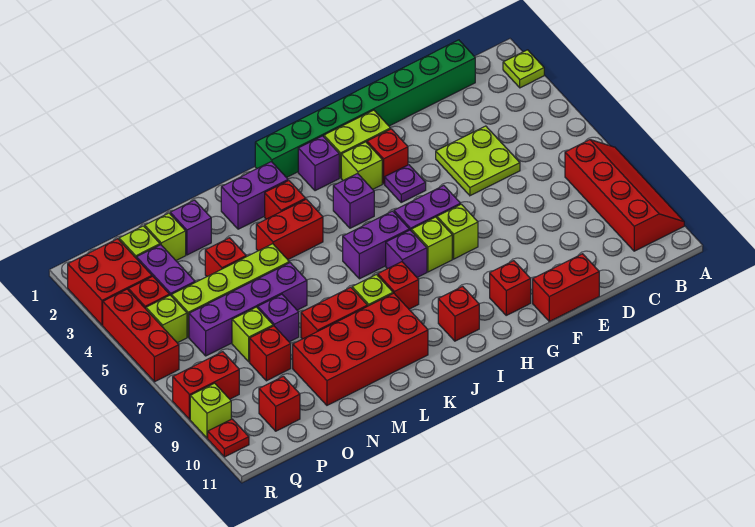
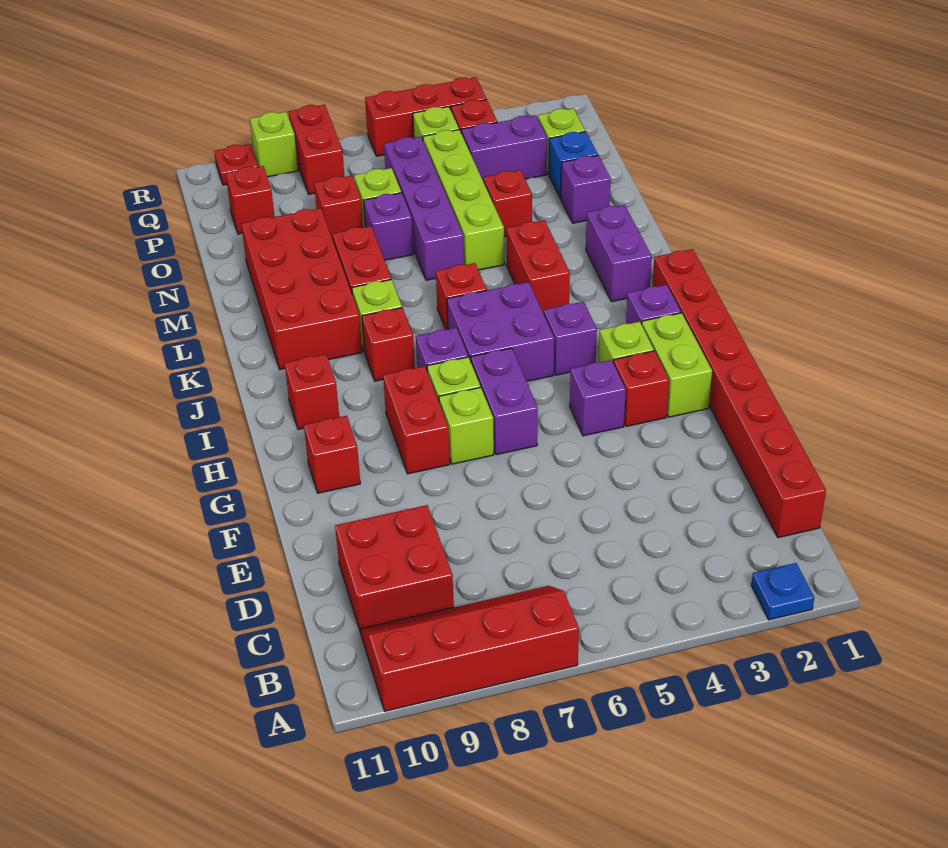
lime 1x1 plate [503,50,544,88] -> blue 1x1 plate [751,563,814,620]
red 2x4 slope [565,140,684,251] -> red 2x4 slope turned to [361,586,579,711]
green 1x8 brick [255,40,475,178] -> red 1x8 brick [652,249,826,538]
lime 2x2 plate [436,126,520,196] -> none
red 1x2 brick [533,254,599,321] -> red 1x2 brick moved to [383,366,450,474]
purple 1x1 plate [385,165,426,202] -> purple 1x1 brick [570,360,626,436]
purple 1x2 brick [343,211,409,279] -> purple 2x2 brick [447,282,554,381]
red 1x1 brick [265,181,306,219] -> red 1x1 brick moved to [436,263,487,330]
lime 1x1 brick [145,213,186,260] -> blue 1x1 brick [549,131,598,199]
red 2x2 brick [68,239,152,325] -> red 2x2 brick moved to [335,505,454,633]

